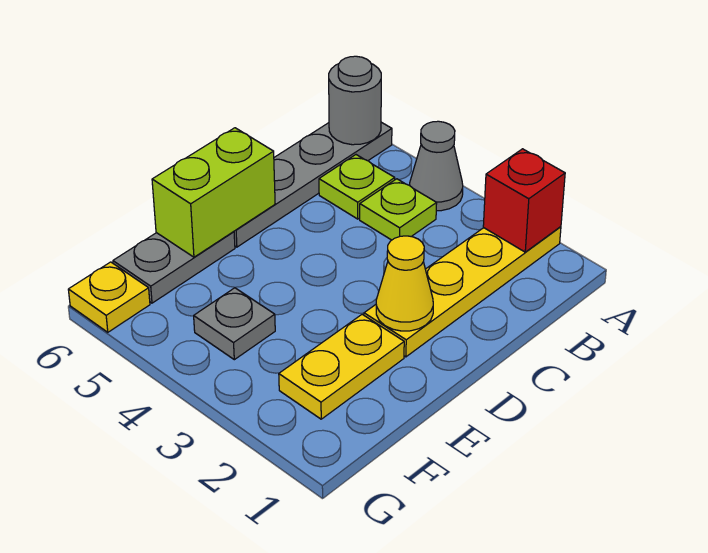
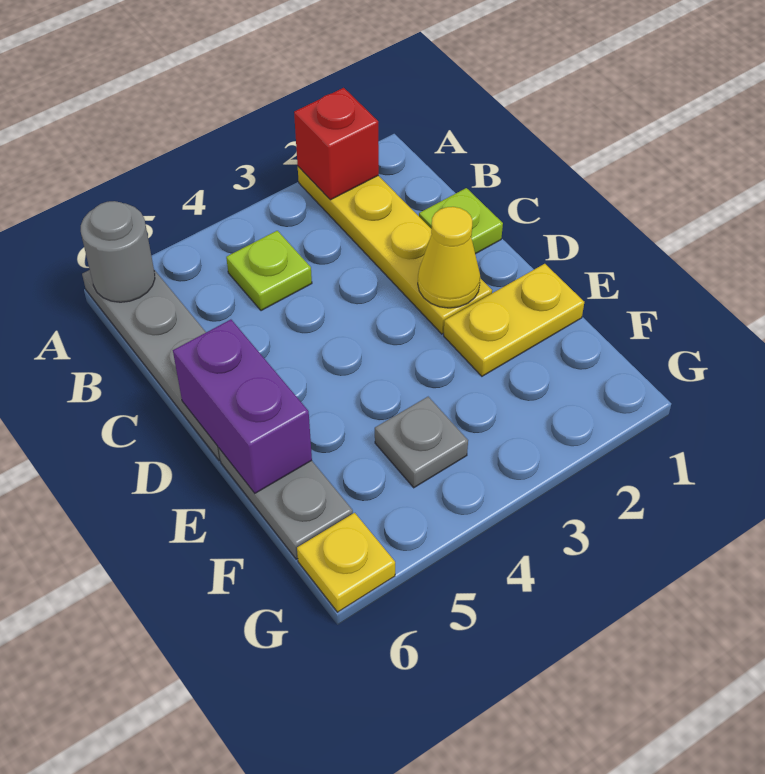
grey 1x1 cone [410,121,463,211] -> none
lime 1x1 plate [319,155,395,219] -> lime 1x1 plate moved to [419,188,503,254]
lime 1x2 brick [152,128,275,257] -> purple 1x2 brick [173,320,312,493]
yellow 1x2 plate [279,314,404,419] -> yellow 1x2 plate turned to [444,264,584,376]

